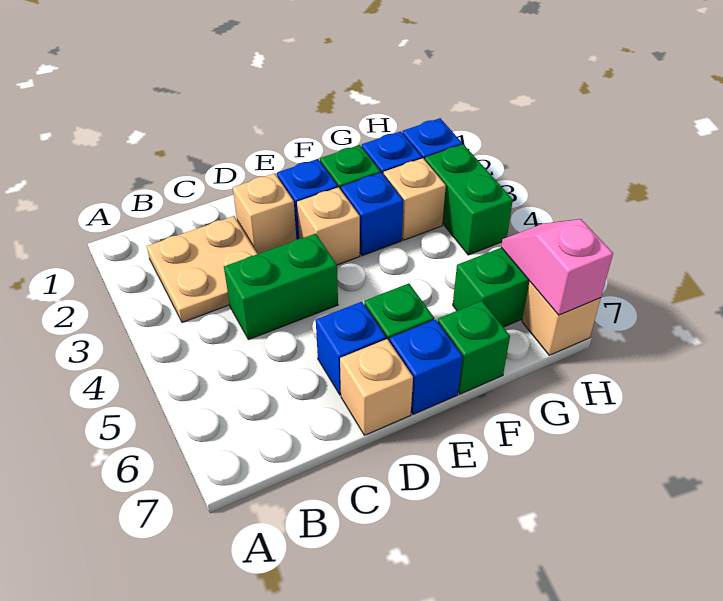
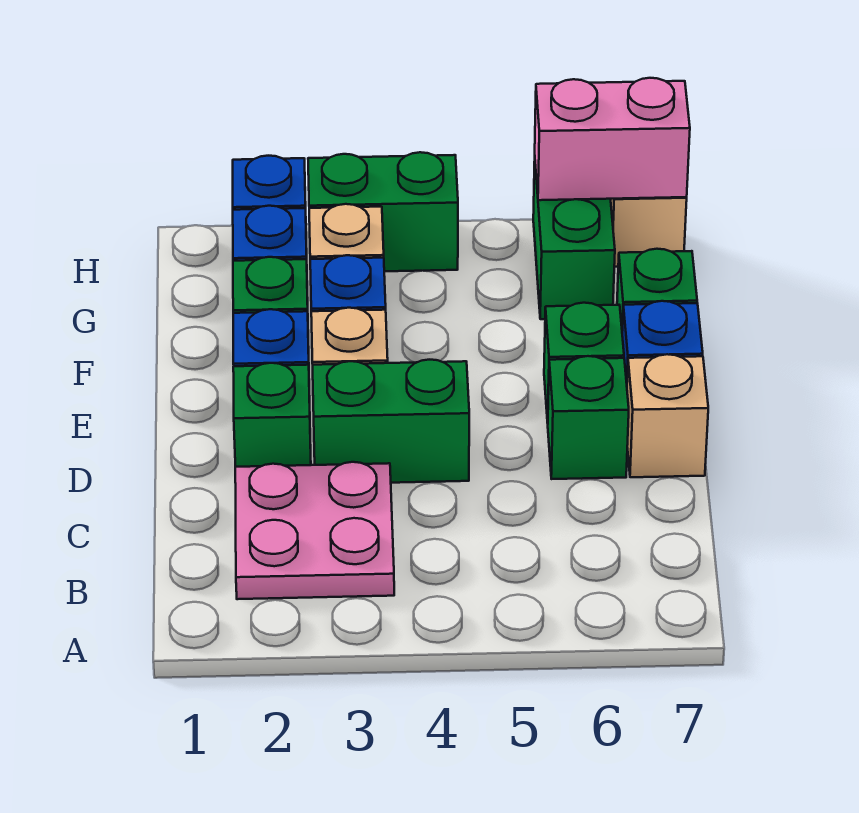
tan 2x2 plate [147,216,257,323] -> pink 2x2 plate [235,462,394,599]
green 1x2 brick [224,234,338,340] -> green 1x2 brick turned to [313,360,469,483]
tan 1x1 brick [233,173,296,254] -> green 1x1 brick [233,363,311,467]
blue 1x1 brick [316,302,386,395] -> green 1x1 brick [548,356,629,479]
pink 1x2 slope [501,219,613,315] -> pink 1x2 brick [535,78,690,200]

